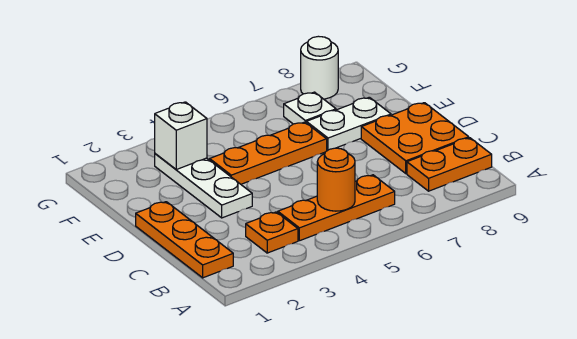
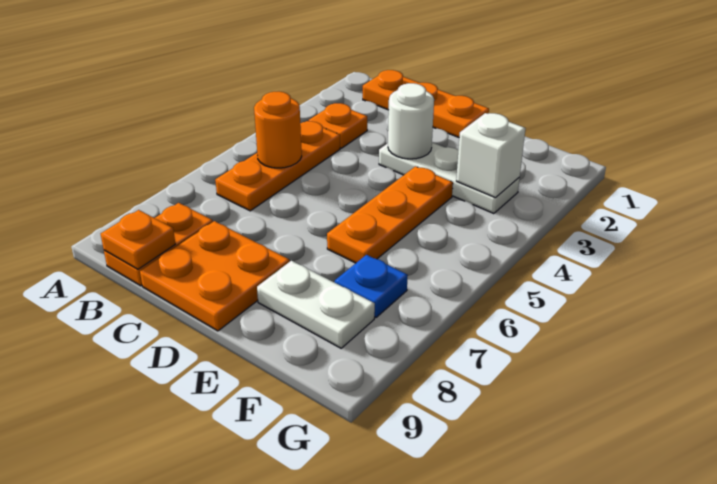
none -> orange 1x1 plate [101,210,175,269]
white 1x2 plate [306,97,391,151] -> white 1x2 plate turned to [257,261,375,348]
white 1x1 plate [284,92,336,124] -> blue 1x1 plate [335,255,408,318]
white 1x1 round brick [301,36,338,99] -> white 1x1 round brick moved to [388,83,434,159]

